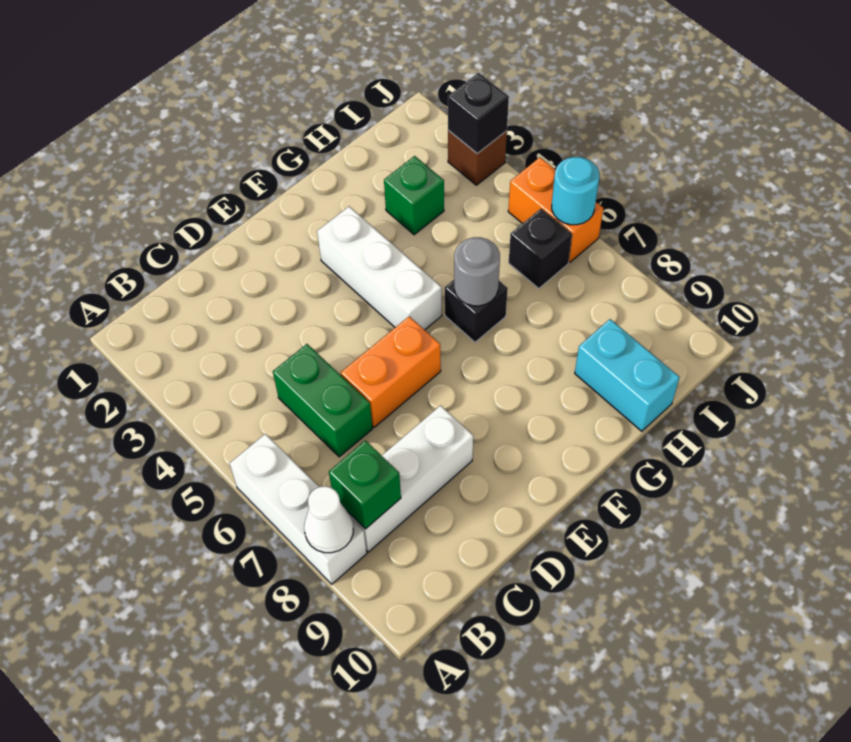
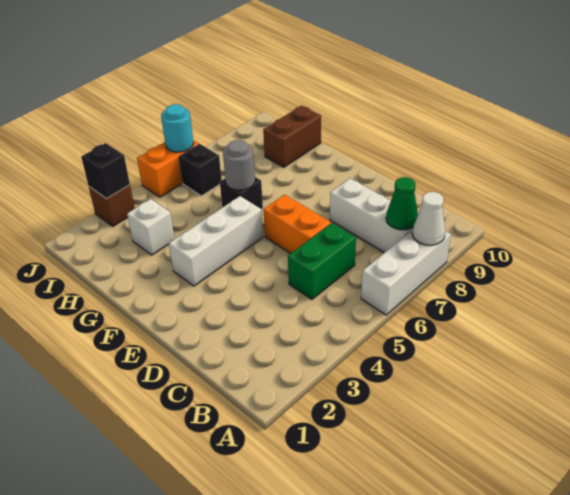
green 1x1 brick [329,441,401,529] -> green 1x1 cone [386,177,418,230]
green 1x1 brick [384,156,444,235] -> white 1x1 brick [127,199,175,255]
cyan 1x2 brick [575,319,680,431] -> brown 1x2 brick [263,106,321,167]

